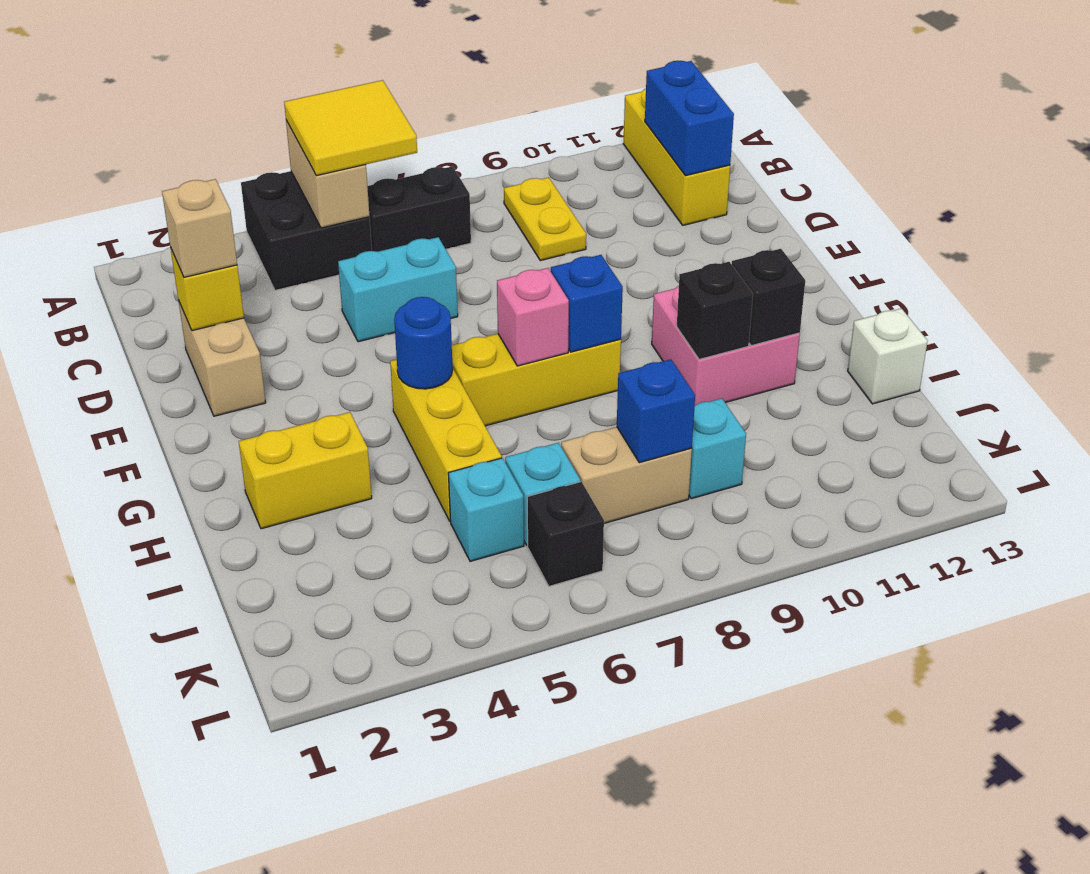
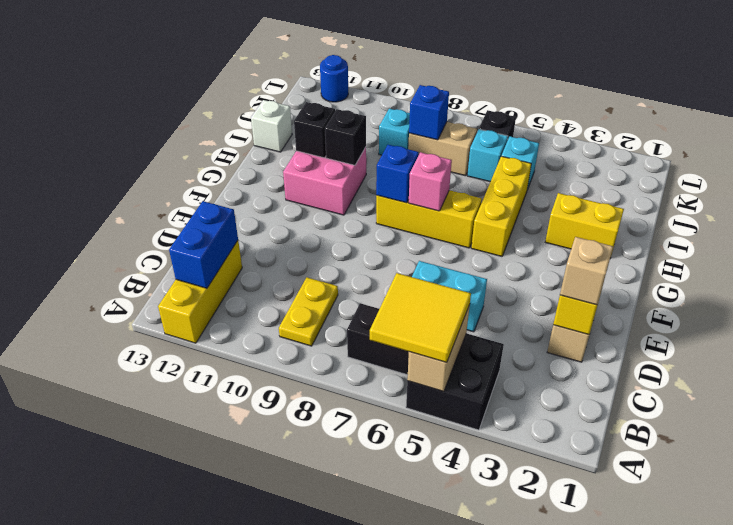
blue 1x1 round brick [394,297,453,389] -> blue 1x1 round brick moved to [320,55,348,102]

